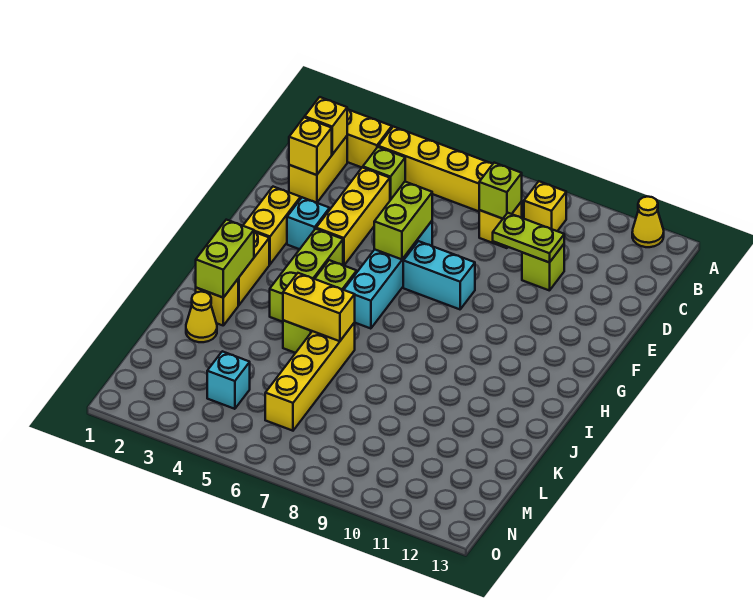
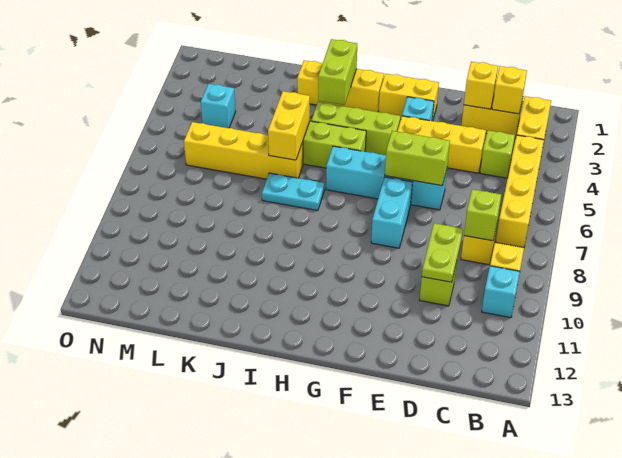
yellow 1x1 cone [632,197,664,247] -> none
none -> cyan 1x1 brick [482,266,520,318]
lime 1x2 brick [196,220,254,298] -> lime 1x2 brick turned to [318,39,357,105]
none -> cyan 1x2 plate [262,173,325,211]
yellow 1x1 cone [186,292,217,342] -> none

